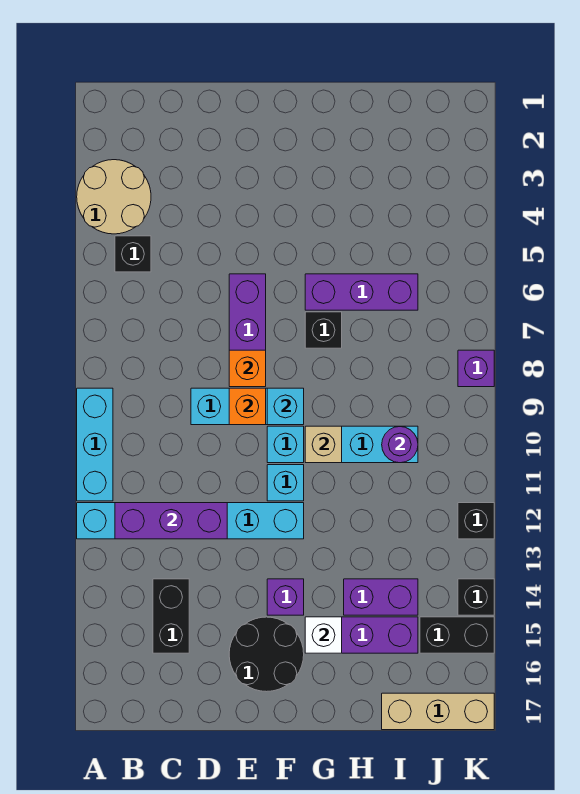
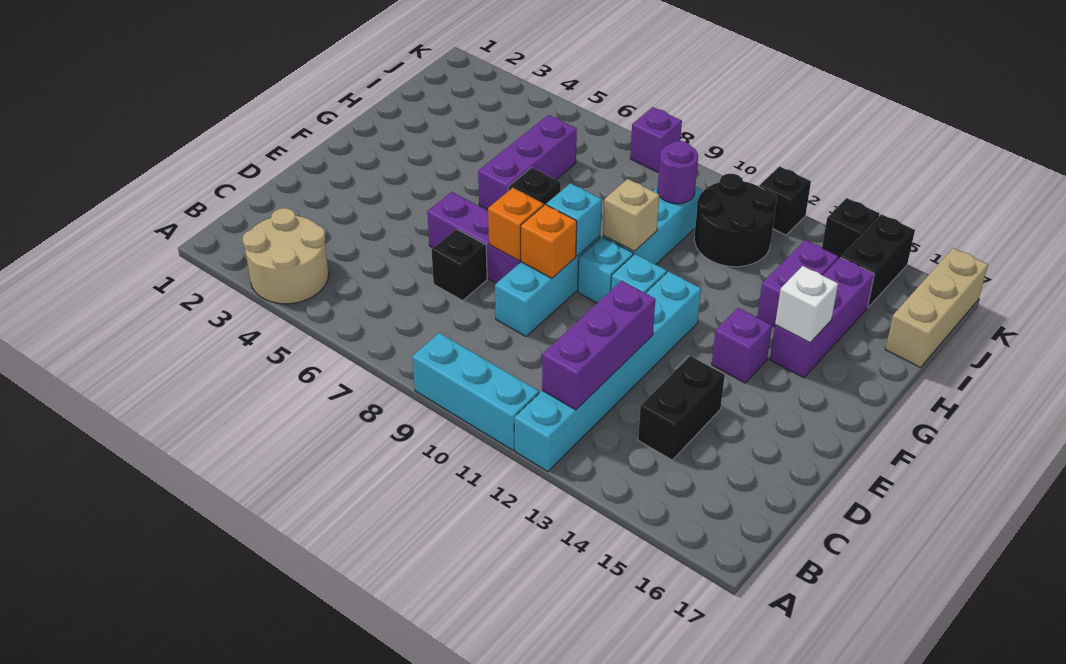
black 1x1 brick [115,236,151,272] -> black 1x1 brick moved to [432,229,487,301]
black 1x2 brick [153,579,189,653] -> black 1x2 brick turned to [638,356,725,460]
black 2x2 round brick [229,617,304,692] -> black 2x2 round brick moved to [694,174,777,267]

